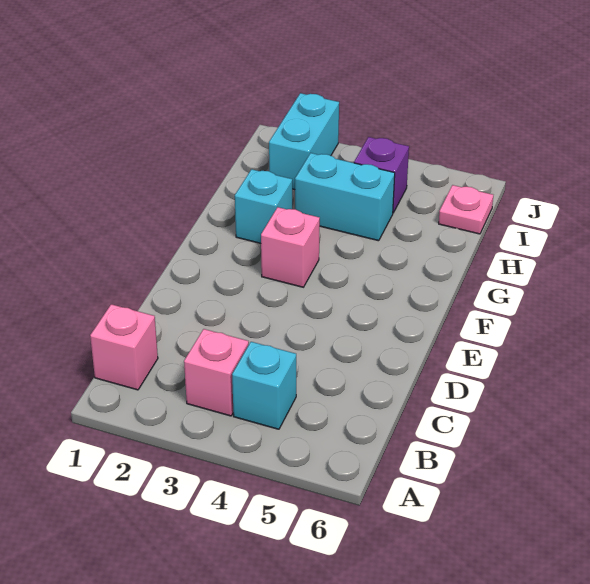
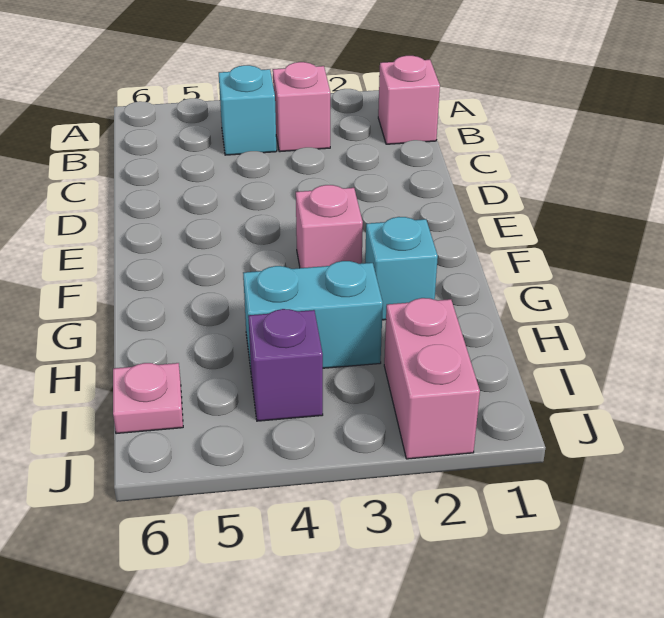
cyan 1x2 brick [269,93,339,189] -> pink 1x2 brick [384,298,480,459]

